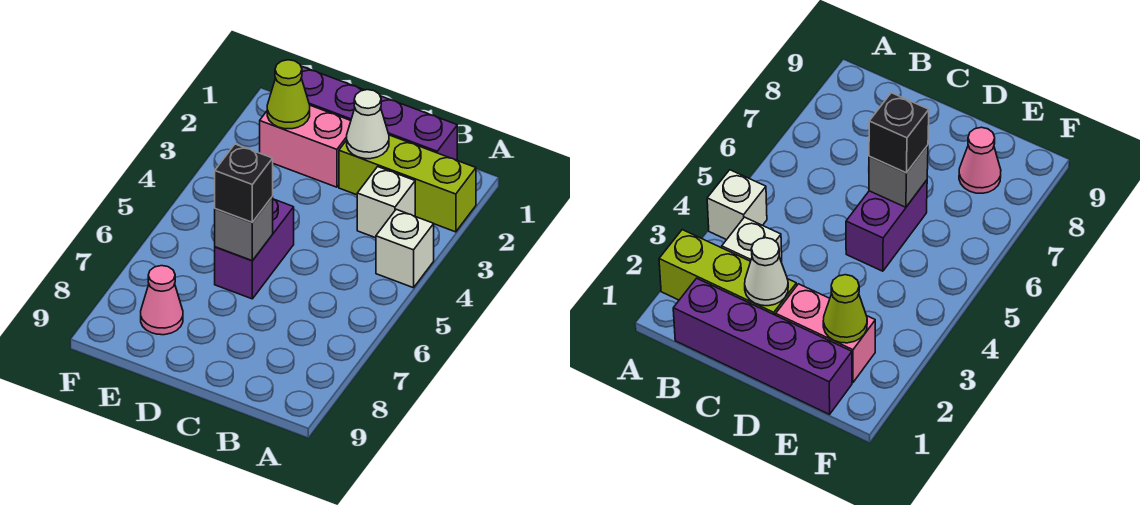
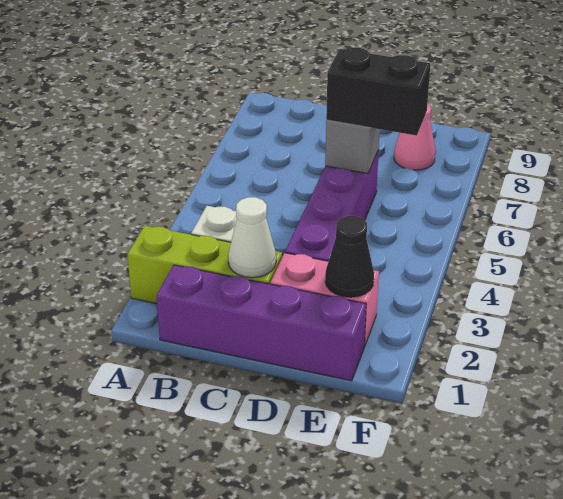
white 1x1 brick [376,209,434,288] -> none
purple 1x2 brick [215,199,294,299] -> purple 1x4 brick [285,150,379,261]
black 1x1 brick [215,144,273,222] -> black 1x2 brick [326,48,430,136]
lime 1x1 cone [267,60,310,129] -> black 1x1 cone [325,216,374,297]

